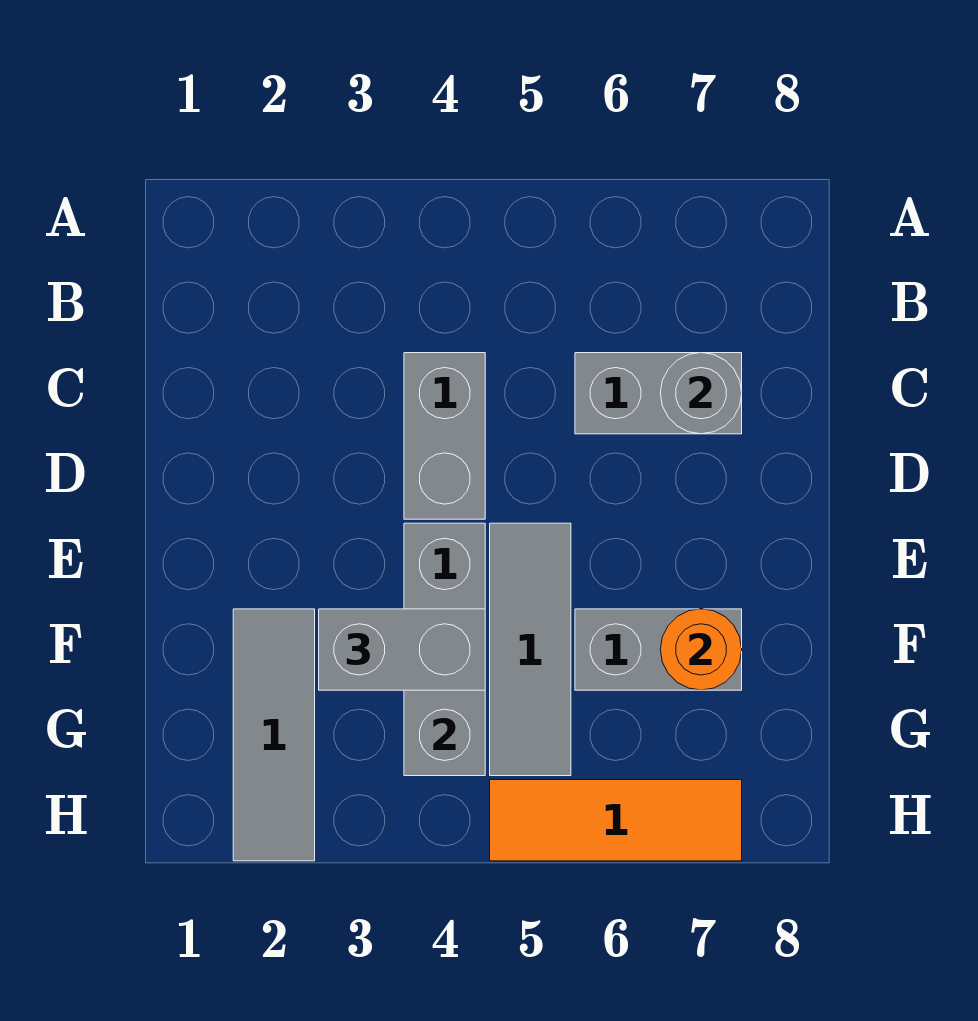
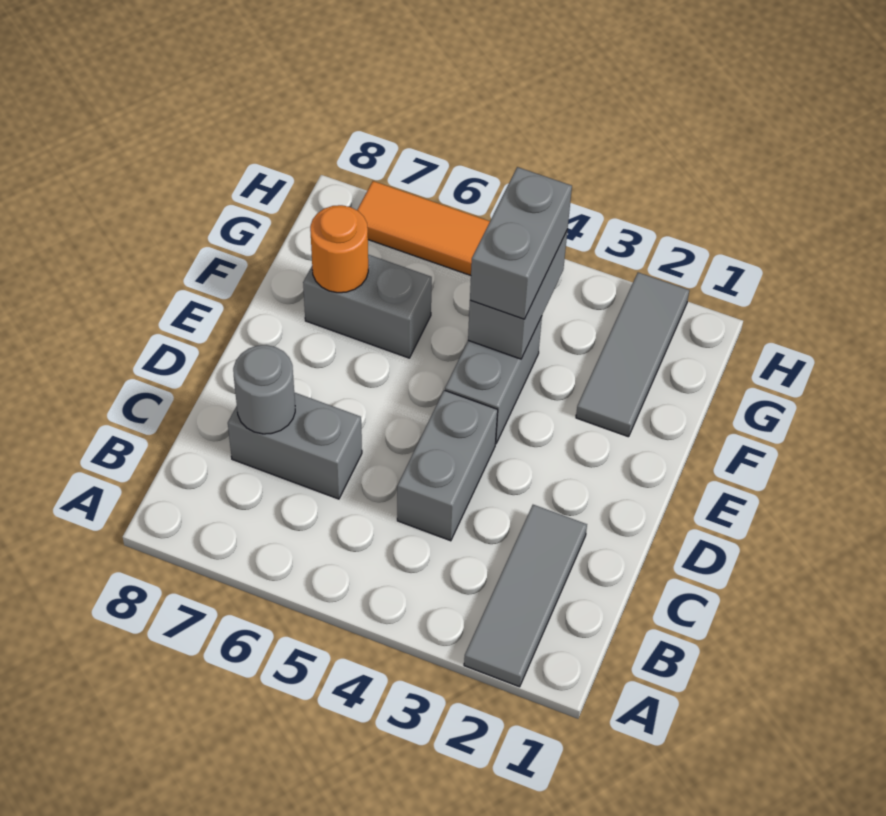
grey 1x3 tile [490,523,571,776] -> grey 1x3 tile moved to [464,505,587,687]
grey 1x2 brick [319,609,485,690] -> grey 1x2 brick turned to [470,167,572,319]

